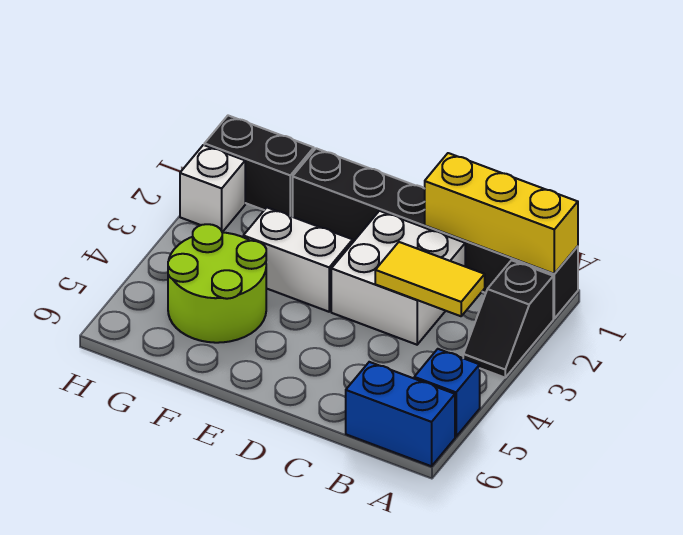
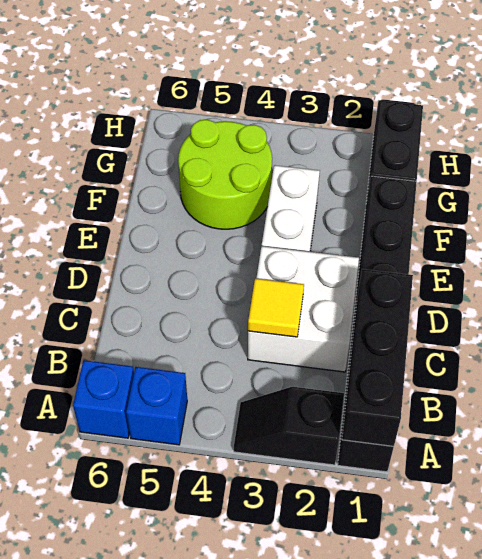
yellow 1x3 brick [425,153,578,274] -> black 1x3 brick [342,269,413,446]
blue 1x2 brick [346,362,455,466] -> blue 1x1 brick [73,360,134,438]
yellow 1x2 tile [375,242,485,316] -> yellow 1x1 tile [248,278,304,337]
white 1x1 brick [180,145,245,232] -> none

